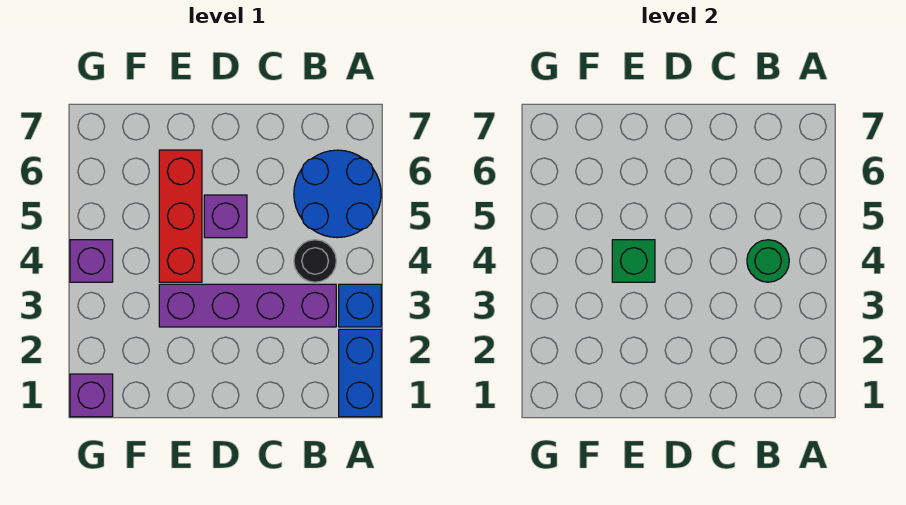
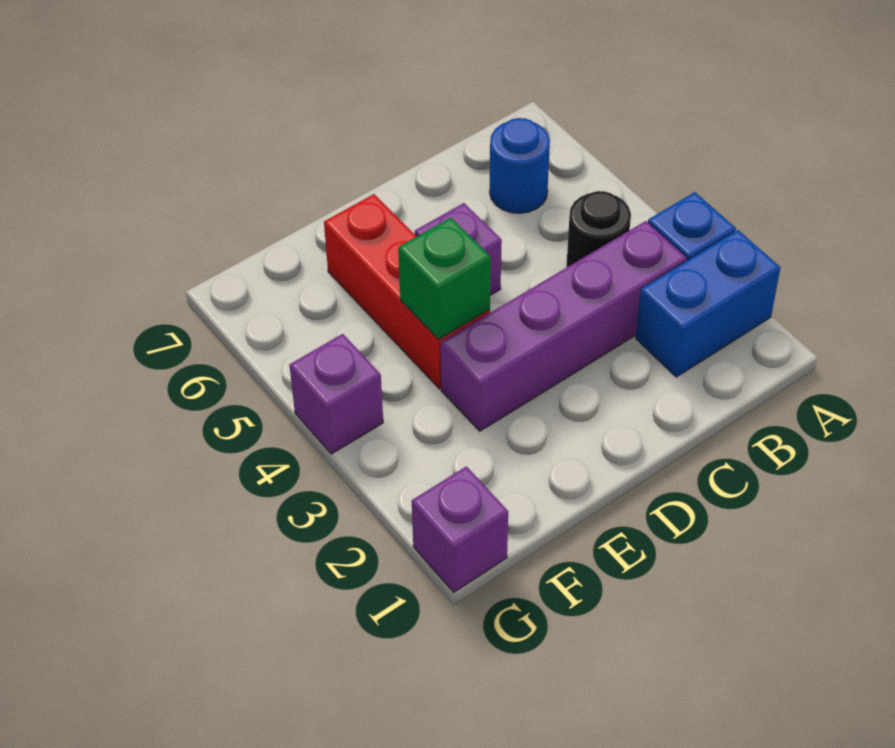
blue 1x2 brick [339,329,381,417] -> blue 1x2 brick turned to [636,230,780,377]
blue 2x2 round brick [294,150,381,238] -> blue 1x1 round brick [490,118,550,213]
green 1x1 round brick [747,240,789,282] -> none

